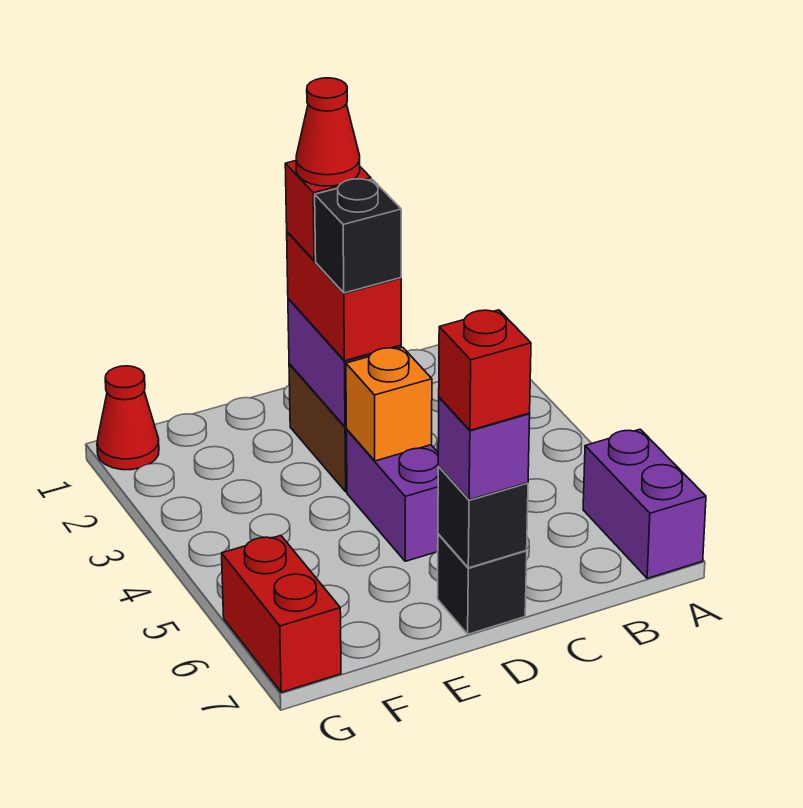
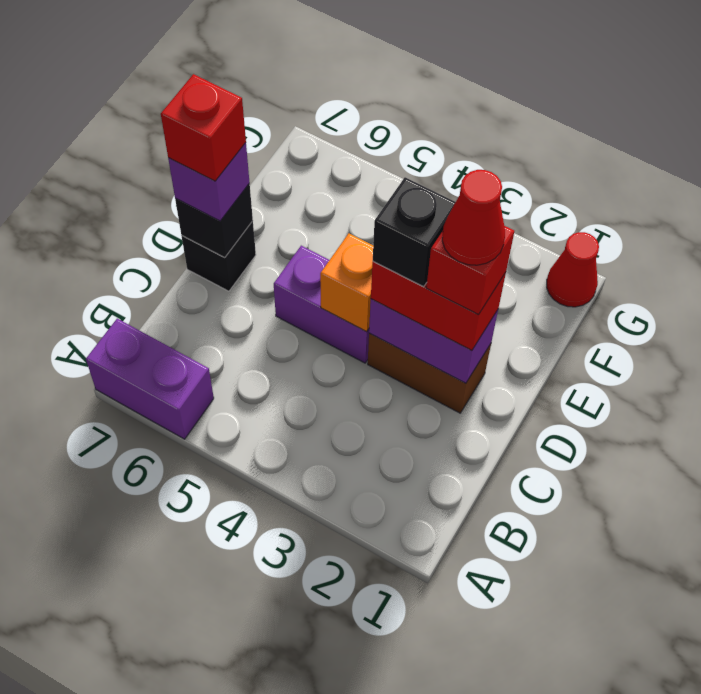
red 1x2 brick [222,536,341,692] -> none

